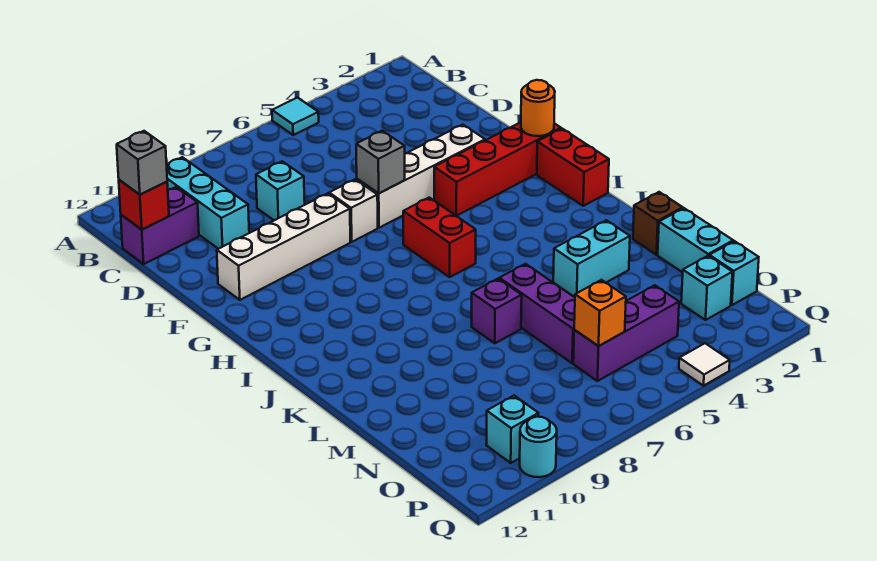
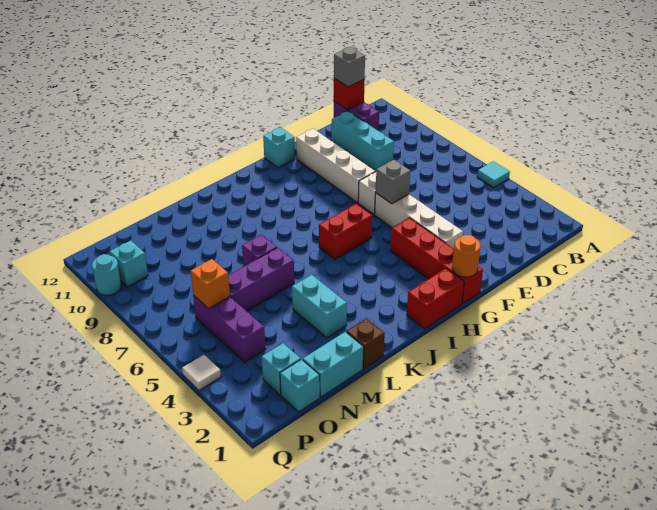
cyan 1x3 brick [167,157,249,249] -> cyan 1x3 brick turned to [331,111,394,172]
cyan 1x1 brick [256,161,305,220] -> cyan 1x1 brick moved to [263,127,295,168]

